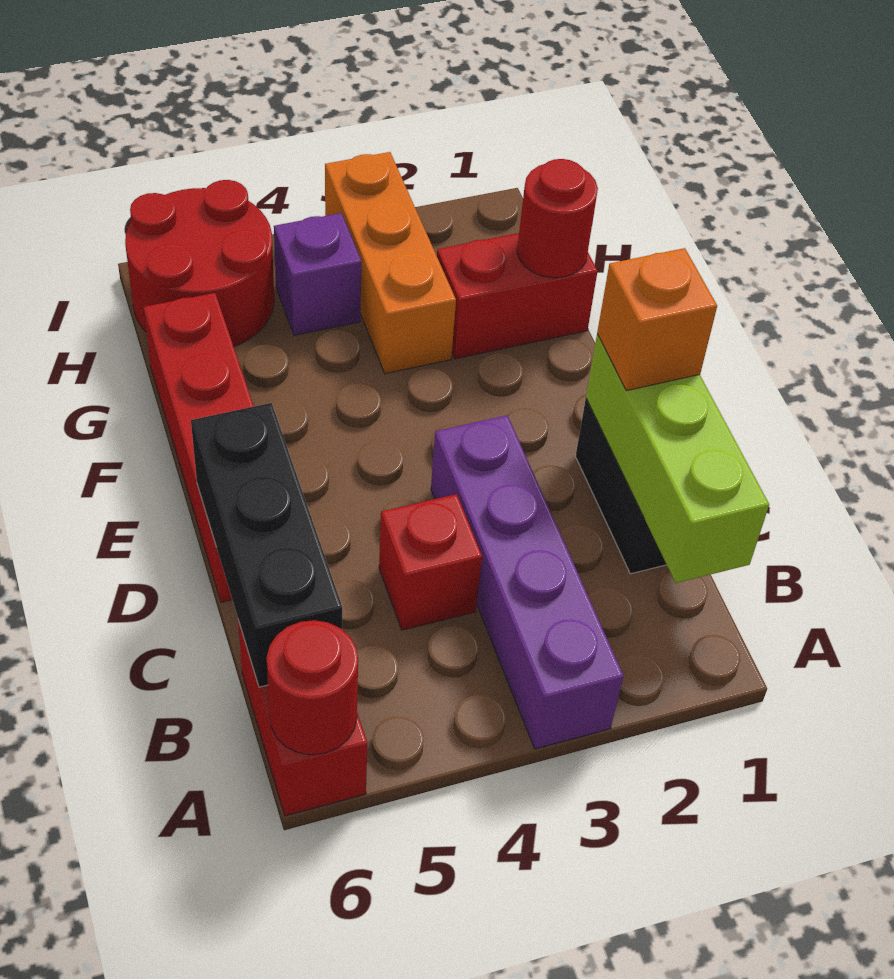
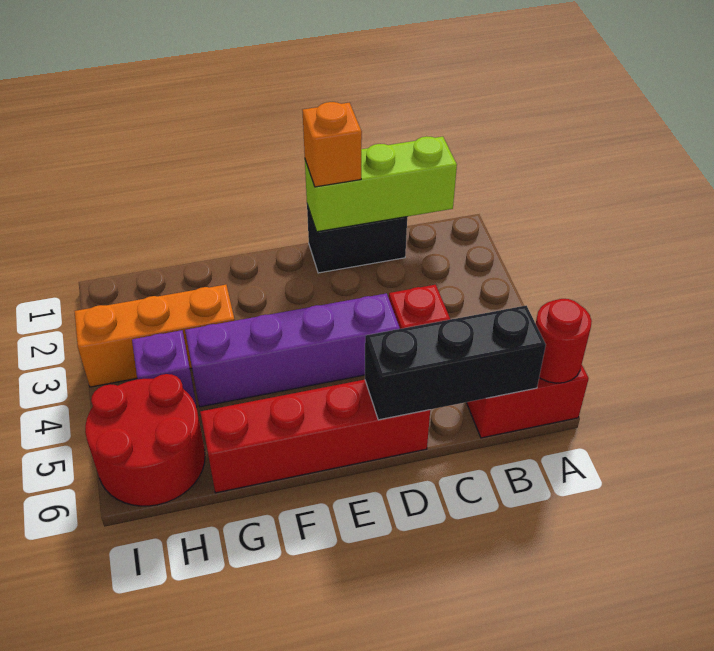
purple 1x4 brick [431,415,624,749] -> purple 1x4 brick moved to [185,293,400,407]
red 1x2 brick [437,233,598,359] -> none
red 1x1 round brick [517,159,598,278] -> none

